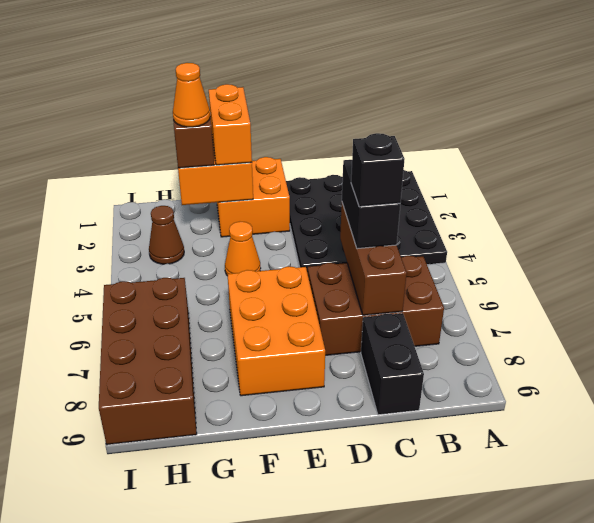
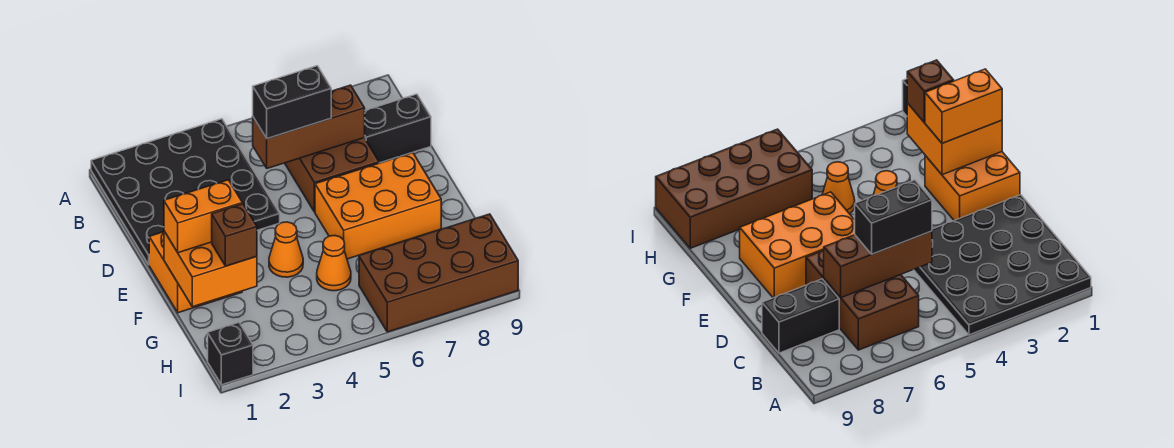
black 1x1 brick [351,133,405,207] -> black 1x1 brick moved to [208,322,253,385]
orange 1x1 cone [173,63,210,127] -> orange 1x1 cone moved to [317,236,351,291]
brown 1x1 cone [149,206,184,264] -> none

